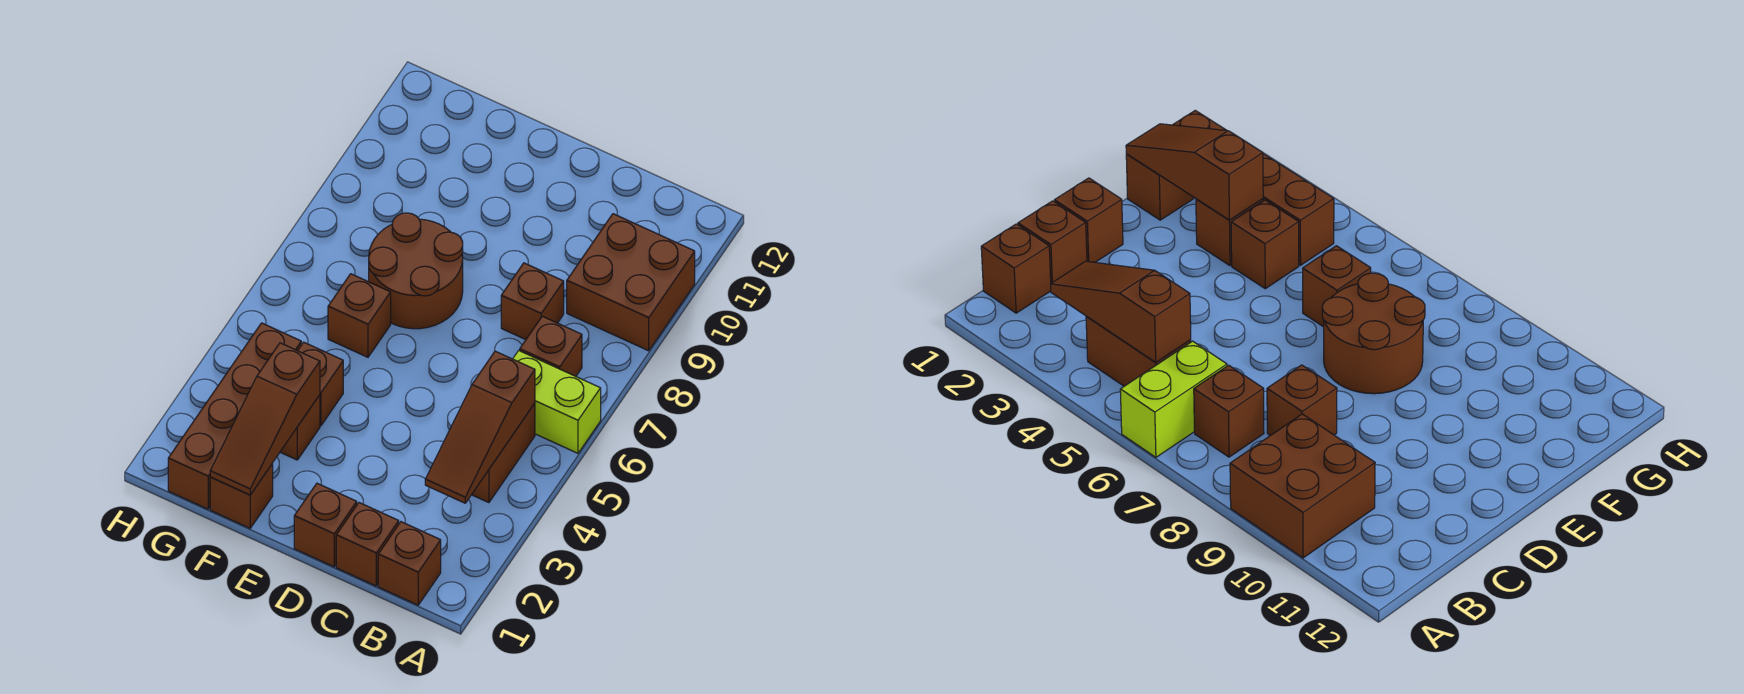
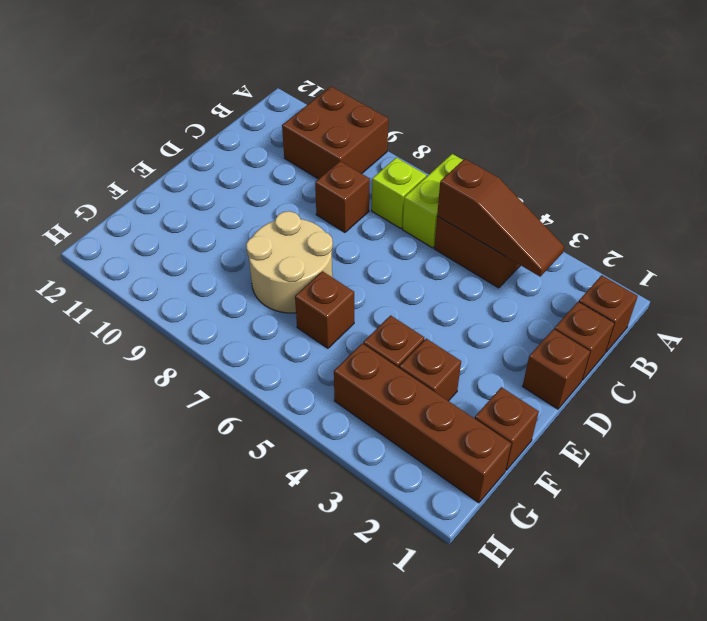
brown 1x1 brick [520,316,582,376] -> lime 1x1 brick [372,157,426,229]
brown 2x2 round brick [369,213,463,329] -> tan 2x2 round brick [246,211,333,313]
brown 1x3 slope [210,343,320,495] -> none

